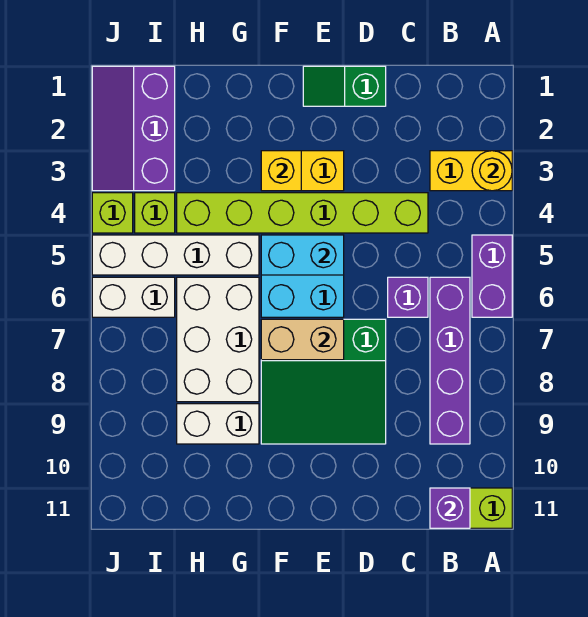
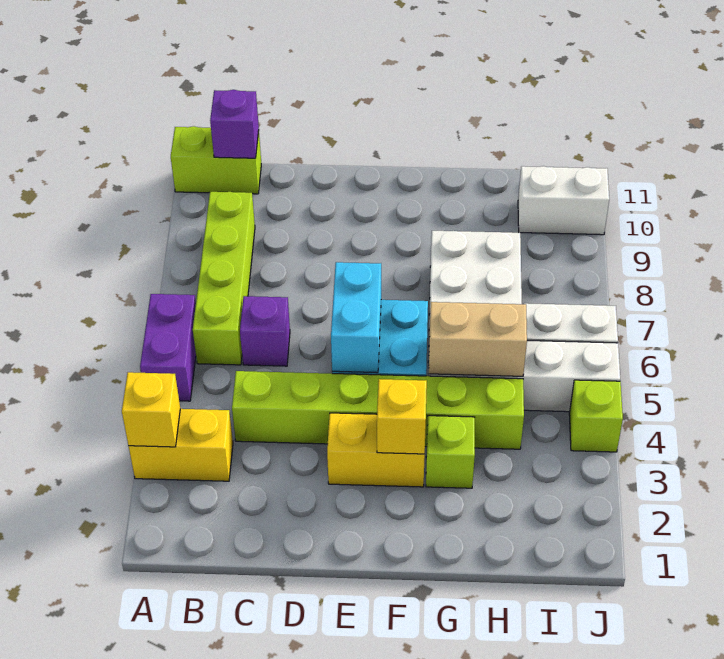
yellow 1x1 round brick [472,151,512,191] -> yellow 1x1 brick [122,372,180,447]
purple 1x4 brick [430,277,470,444] -> lime 1x4 brick [193,192,255,365]
green 1x2 slope [303,66,386,106] -> none
green 3x3 slope [261,319,386,444] -> none
cyan 1x2 brick [261,235,344,275] -> cyan 1x2 brick turned to [331,262,381,373]
tan 1x2 brick [261,319,344,360] -> tan 1x2 brick moved to [429,302,527,376]
white 1x2 brick [177,404,259,444] -> white 1x2 brick moved to [518,166,609,235]
purple 2x3 slope [92,66,175,191] -> none
lime 1x1 brick [135,193,175,233] -> lime 1x1 brick moved to [426,416,475,488]

